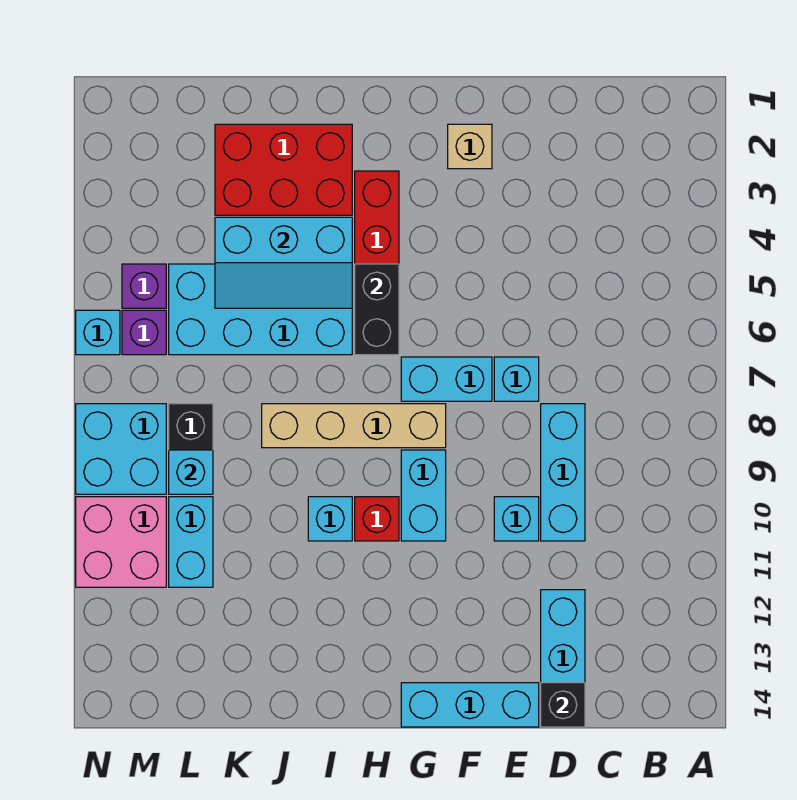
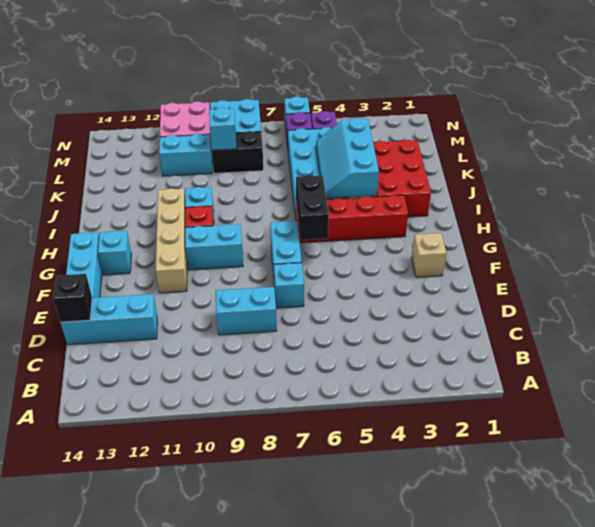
cyan 1x3 brick [541,404,585,541] -> cyan 1x2 brick [216,287,277,335]
cyan 1x1 brick [494,497,539,541] -> cyan 1x1 brick moved to [98,231,131,275]
tan 1x4 brick [262,404,446,448] -> tan 1x4 brick moved to [156,188,187,293]
black 1x2 brick [355,264,399,355] -> black 1x2 brick turned to [296,175,329,240]

